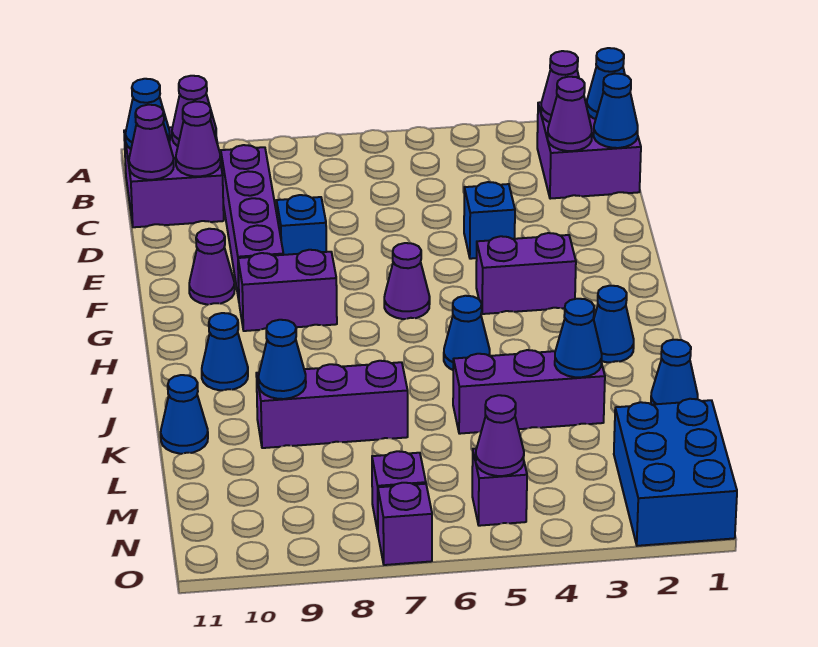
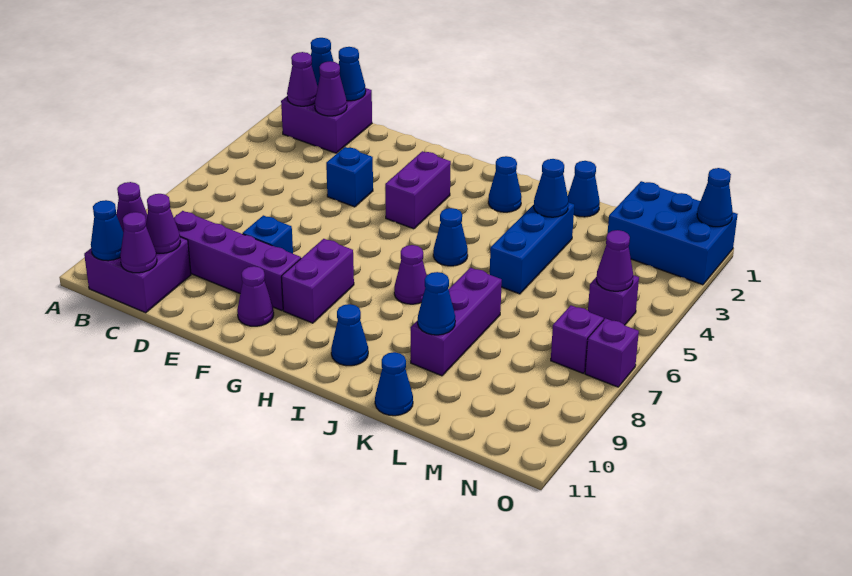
purple 1x1 cone [384,243,430,319] -> purple 1x1 cone moved to [394,245,427,304]
purple 1x3 brick [453,350,605,434] -> blue 1x3 brick [490,202,574,294]
none -> blue 1x1 cone [697,168,733,227]

